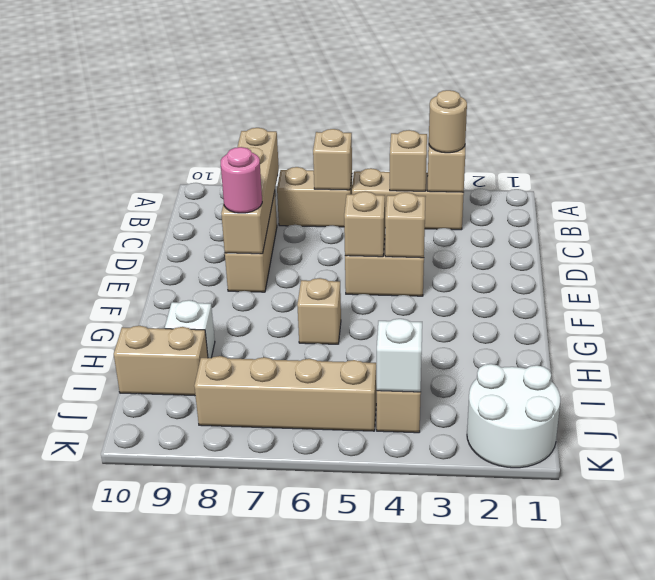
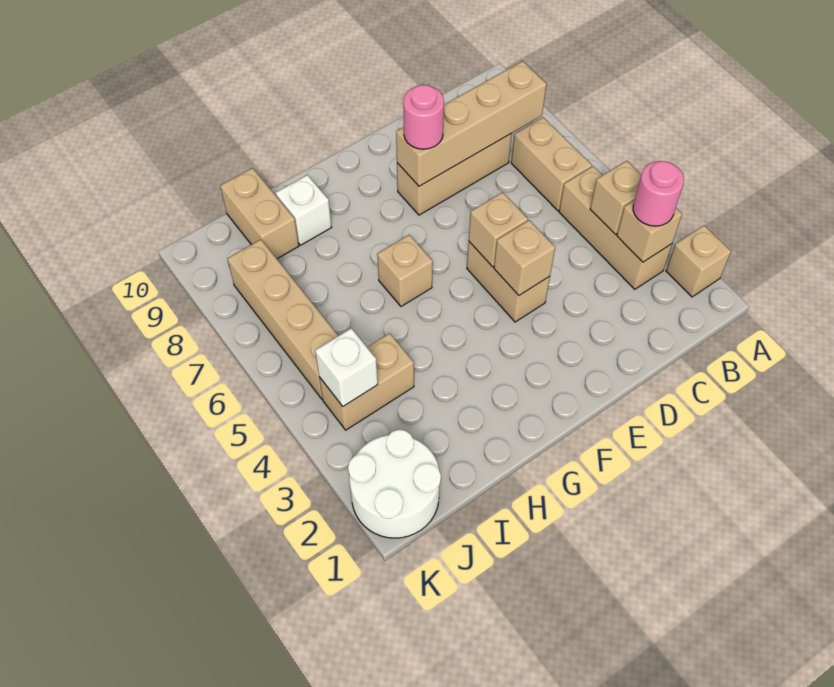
tan 1x1 round brick [429,90,467,153] -> pink 1x1 round brick [633,161,684,226]
tan 1x1 brick [313,129,352,190] -> tan 1x1 brick moved to [666,226,731,297]

